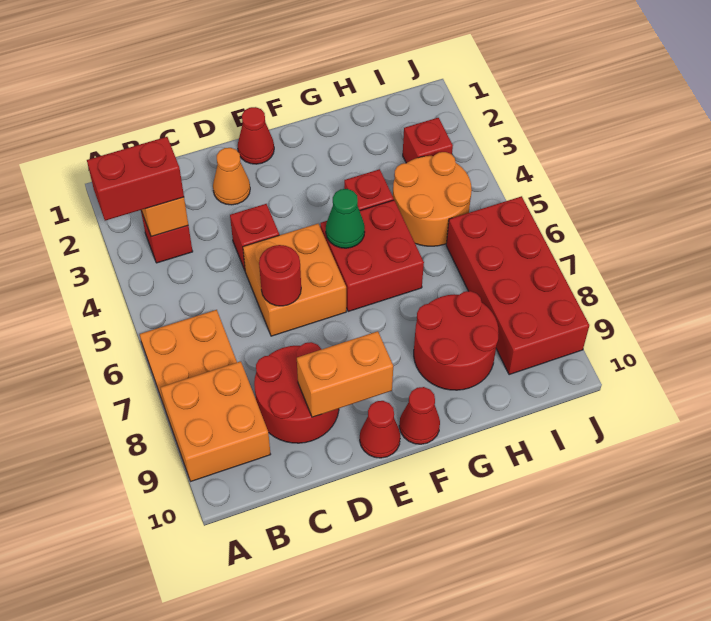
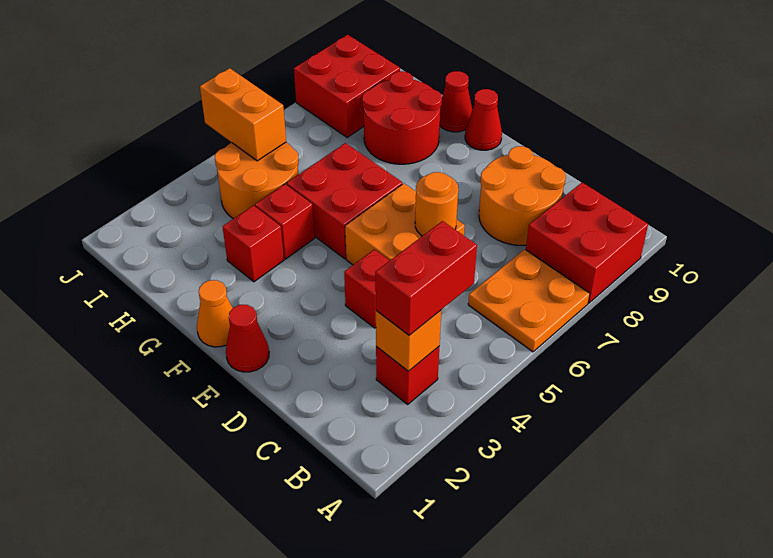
red 1x2 brick [87,137,184,221] -> red 1x2 brick turned to [375,221,477,335]
orange 2x2 brick [160,361,271,481] -> red 2x2 brick [526,183,648,303]
red 2x2 round brick [254,342,339,443] -> orange 2x2 round brick [479,146,566,245]
orange 1x1 cone [213,148,250,205] -> orange 1x1 cone moved to [197,280,233,347]
red 1x1 round brick [259,245,301,306] -> orange 1x1 round brick [415,172,458,236]
orange 1x2 brick [297,331,393,417] -> orange 1x2 brick moved to [200,68,286,161]
red 1x1 cone [360,401,400,458] -> red 1x1 cone moved to [440,71,472,132]
green 1x1 cone [326,189,365,248] -> none
red 1x1 brick [403,118,453,163] -> red 1x1 brick moved to [223,205,284,282]
red 2x4 brick [446,196,589,375] -> red 2x2 brick [294,35,400,137]

